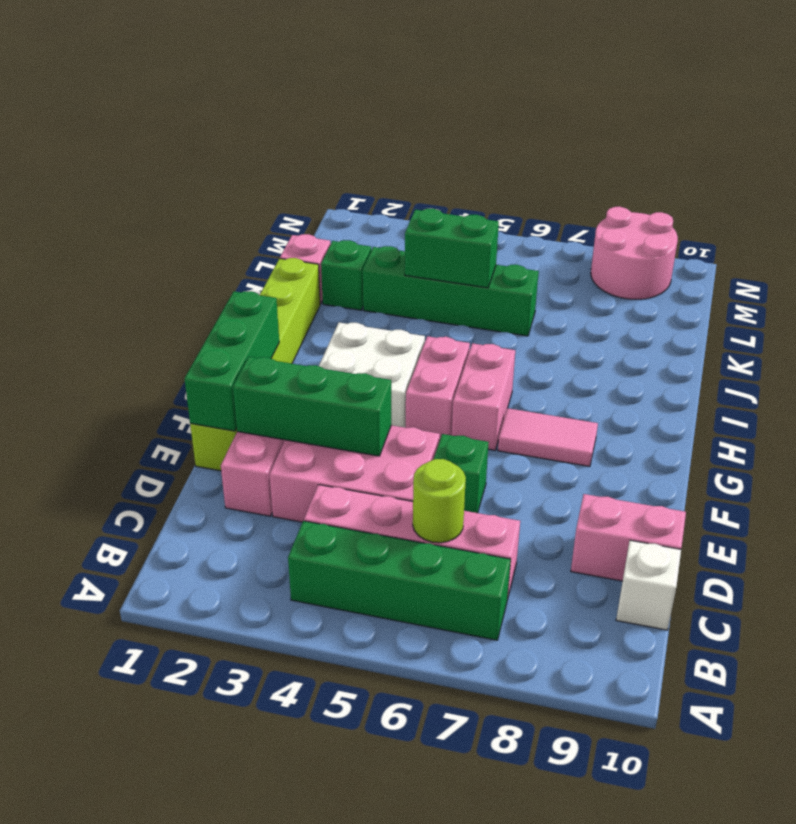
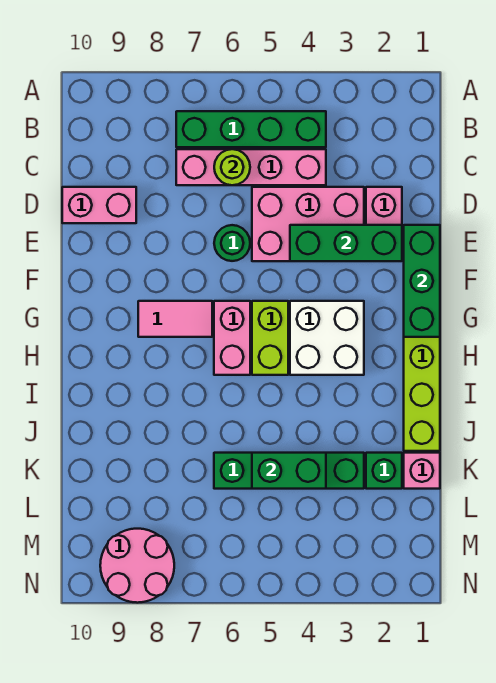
white 1x1 brick [616,540,681,630] -> none
green 1x1 brick [434,434,489,513] -> green 1x1 round brick [214,225,250,261]
pink 1x2 brick [406,336,470,441] -> lime 1x2 brick [252,301,288,375]

